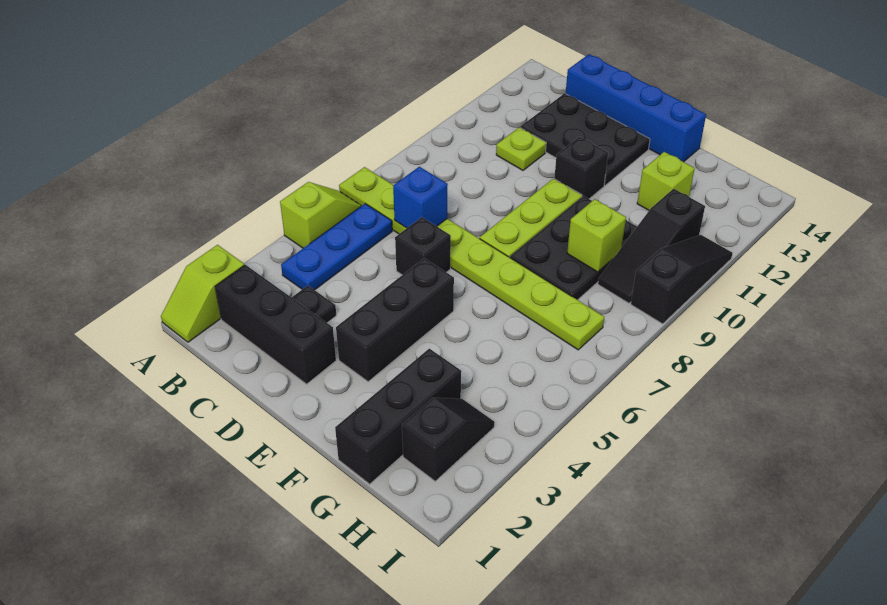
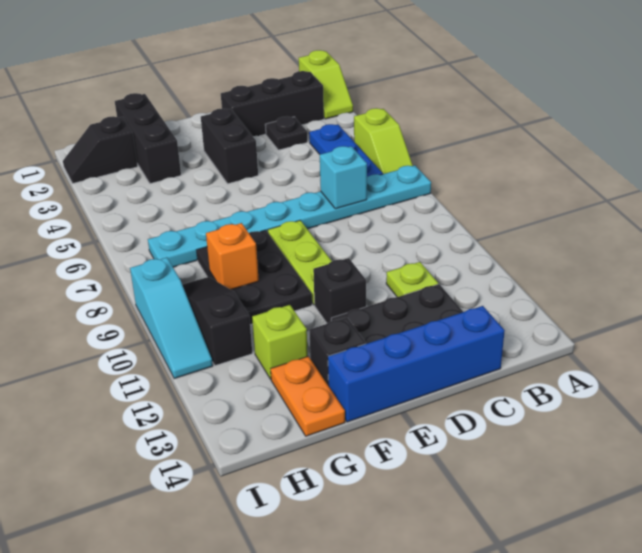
lime 1x2 slope [161,245,244,342] -> lime 1x2 slope turned to [299,50,353,119]
lime 1x8 plate [339,167,604,350] -> cyan 1x8 plate [148,165,431,267]
blue 1x1 brick [393,167,448,228] -> cyan 1x1 brick [320,146,367,209]
black 1x1 brick [395,217,451,275] -> black 1x1 brick moved to [309,318,366,386]
black 1x3 brick [336,258,454,382] -> black 1x2 brick [201,108,258,184]
lime 1x1 brick [567,199,626,272] -> orange 1x1 brick [206,223,259,290]
none -> orange 1x2 plate [271,356,345,436]
black 1x2 slope [402,398,494,481] -> black 1x2 slope turned to [63,116,138,183]
black 1x3 slope [631,235,733,324] -> cyan 1x3 slope [130,257,213,379]

